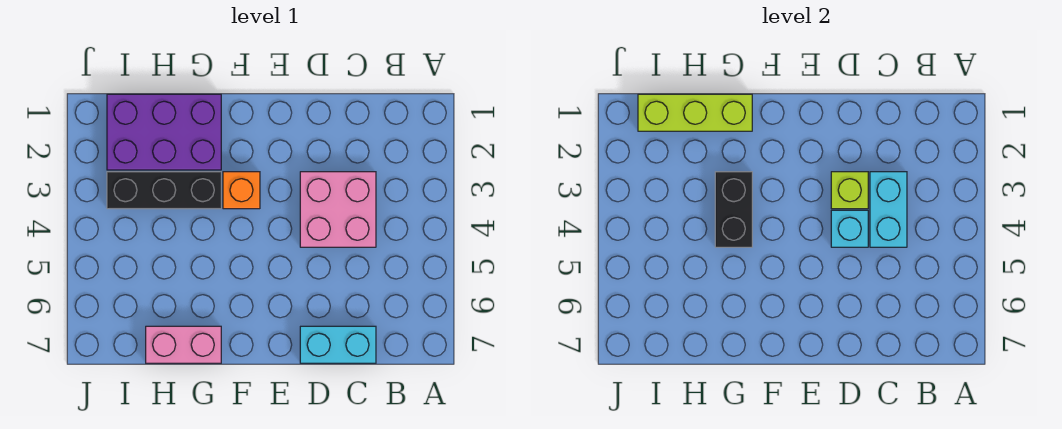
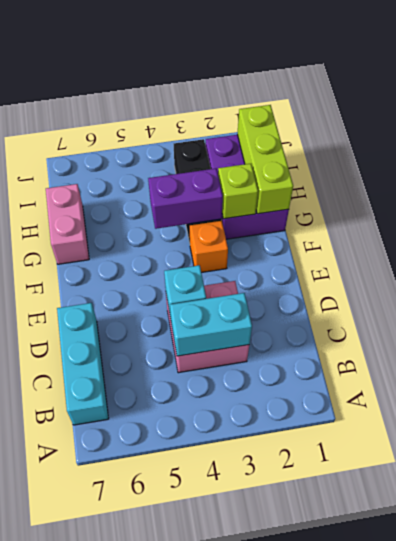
cyan 1x2 brick [300,326,376,363] -> cyan 1x3 brick [57,303,109,425]
lime 1x1 brick [831,172,868,209] -> lime 1x1 brick moved to [218,164,258,219]
black 1x2 brick [715,172,752,247] -> purple 1x2 brick [148,169,223,229]

